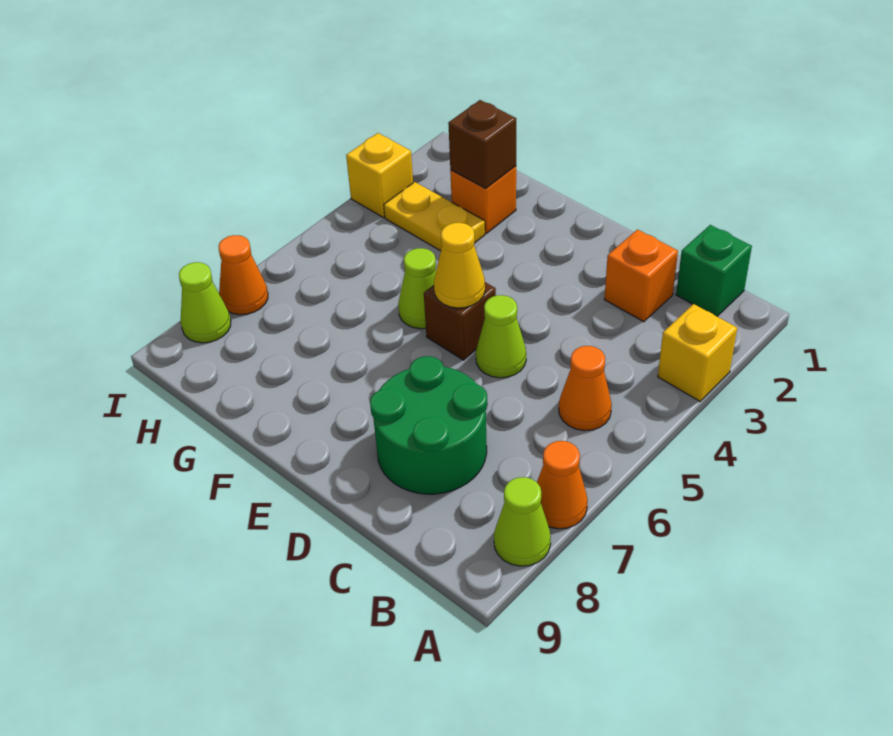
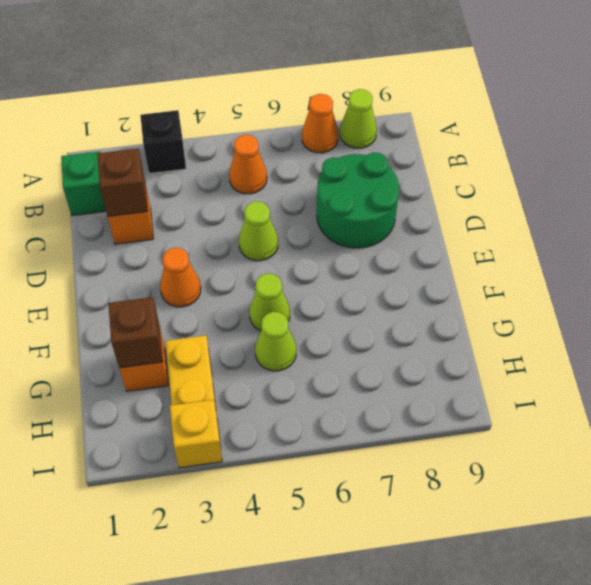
yellow 1x1 brick [658,304,737,401] -> black 1x1 brick [140,110,186,174]
brown 1x1 brick [424,282,496,360] -> brown 1x1 brick moved to [97,149,148,216]
yellow 1x1 cone [434,223,485,308] -> none
orange 1x1 cone [219,235,268,315] -> orange 1x1 cone moved to [160,248,201,307]
lime 1x1 cone [179,262,231,343] -> lime 1x1 cone moved to [255,312,296,371]

